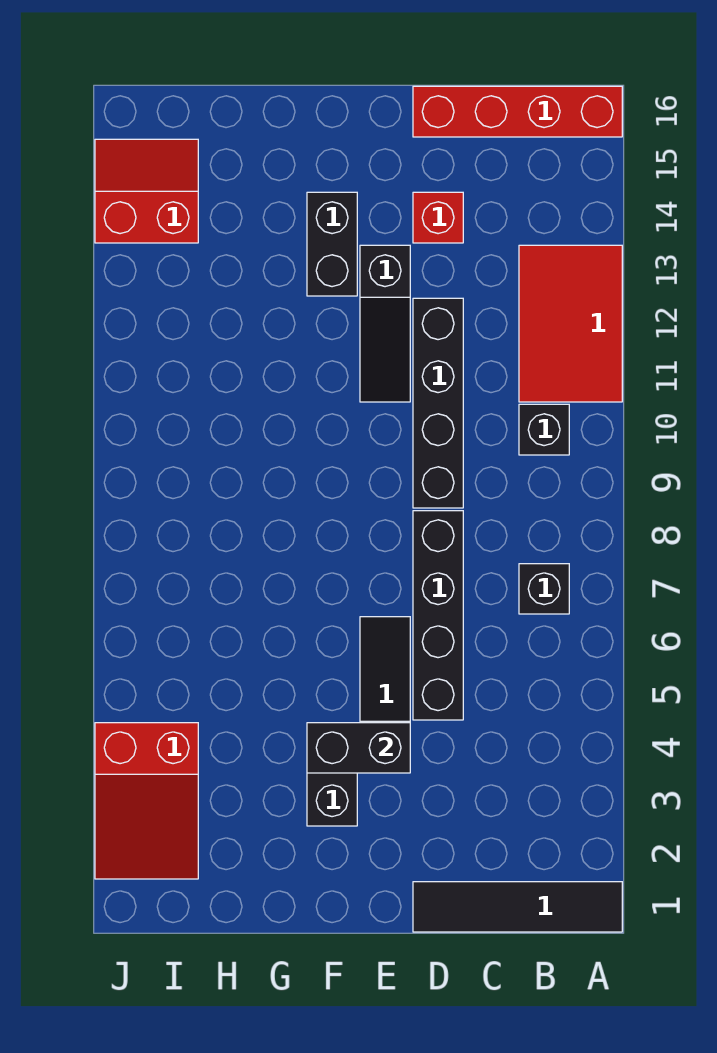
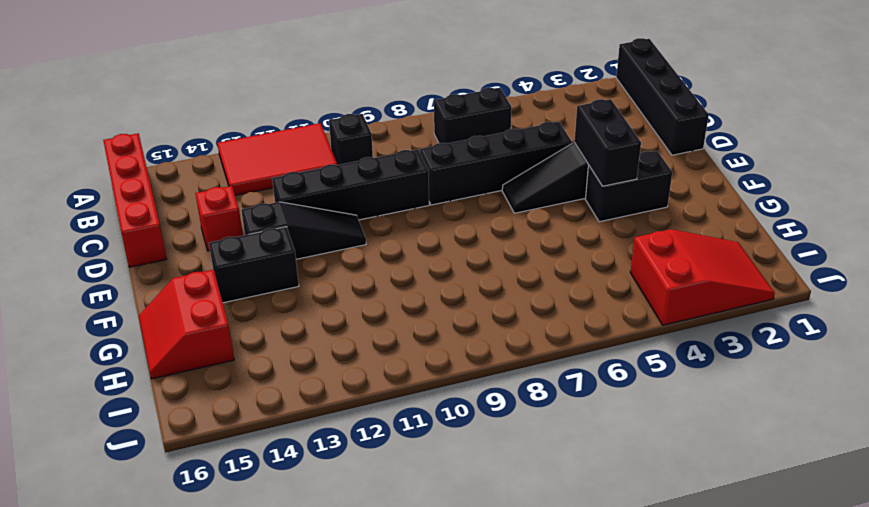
black 1x4 tile [413,882,622,932] -> black 1x4 brick [616,38,709,155]
black 1x1 brick [519,564,569,614] -> black 1x2 brick [434,88,512,144]
red 2x2 slope [95,139,198,243] -> red 2x2 slope moved to [139,270,234,379]

